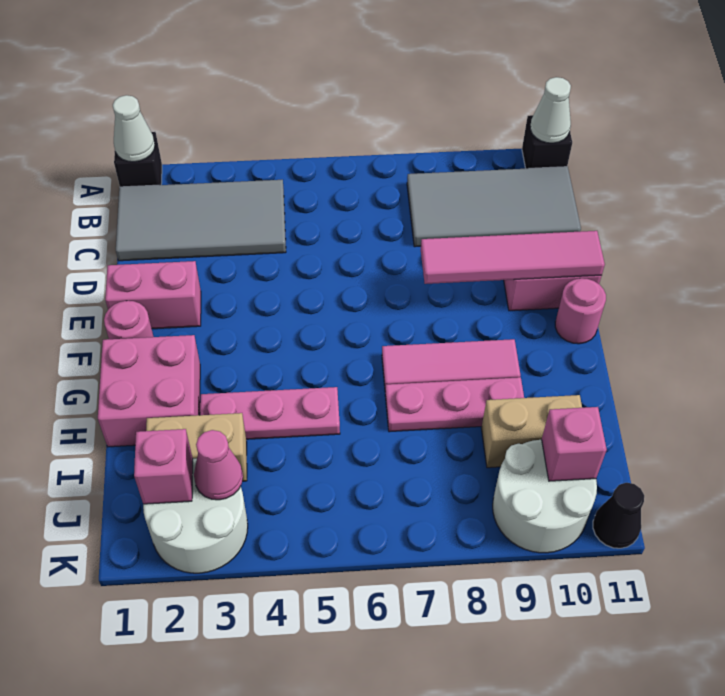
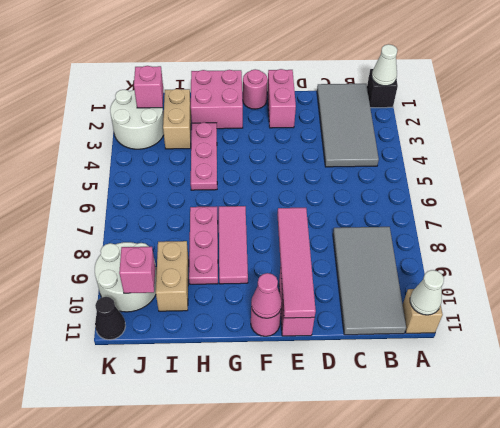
black 1x1 brick [522,115,572,169] -> tan 1x1 brick [403,289,443,333]
pink 1x1 cone [194,430,243,500] -> pink 1x1 cone moved to [251,273,282,318]

